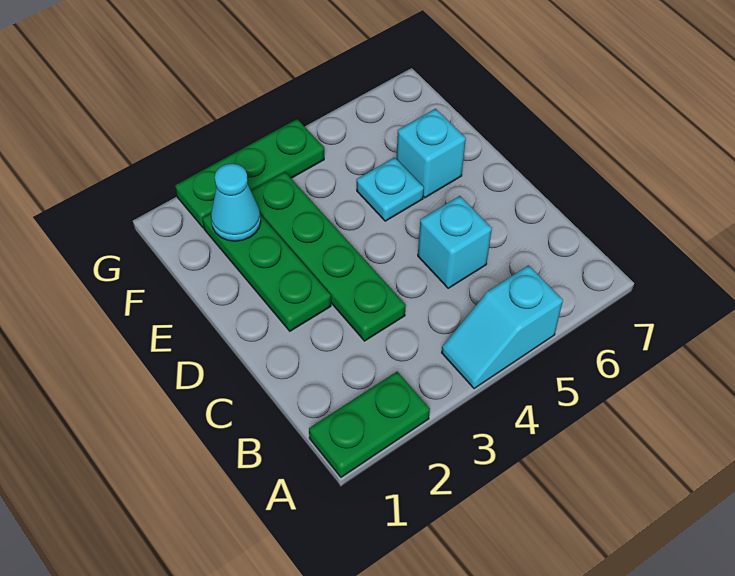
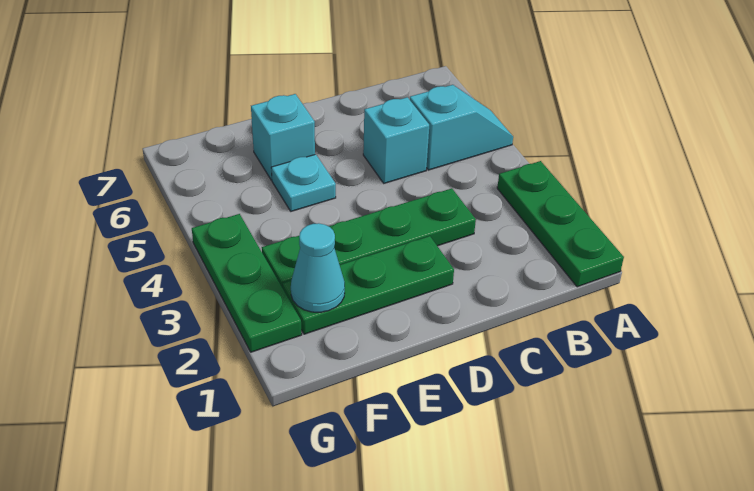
green 1x2 plate [309,372,430,477] -> green 1x3 plate [497,161,624,287]
cyan 1x2 slope [442,265,563,389] -> cyan 1x2 slope turned to [410,85,513,170]

